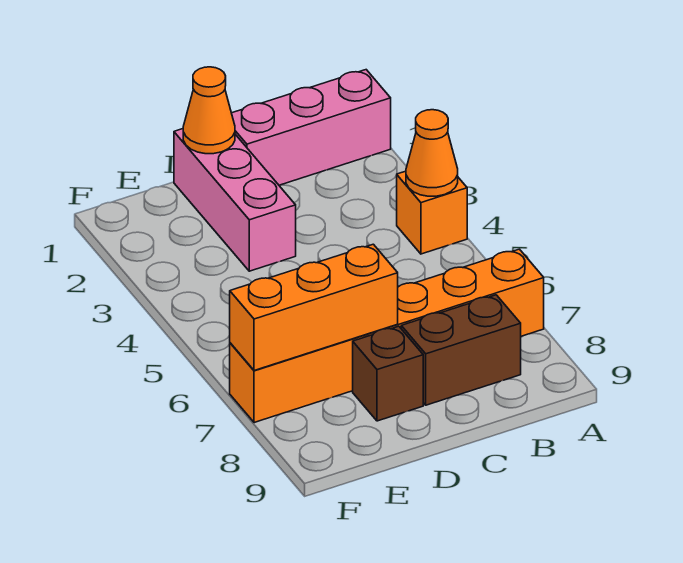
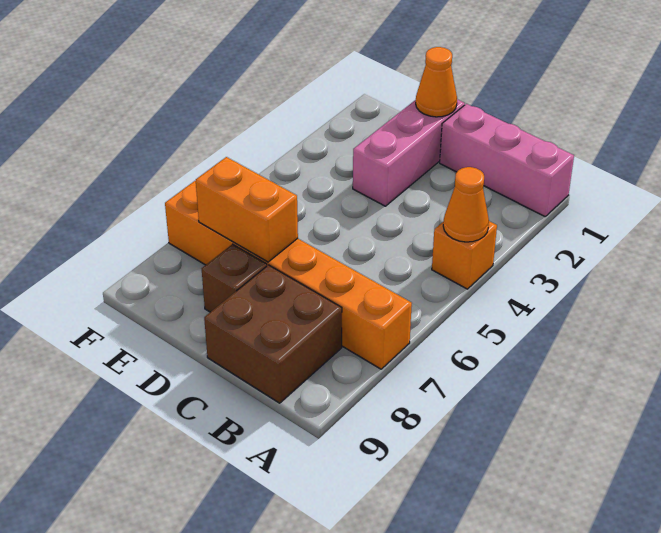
brown 1x2 brick [401,295,521,405] -> brown 2x2 brick [204,265,342,403]
orange 1x3 brick [230,244,398,371] -> orange 1x2 brick [196,157,298,262]

